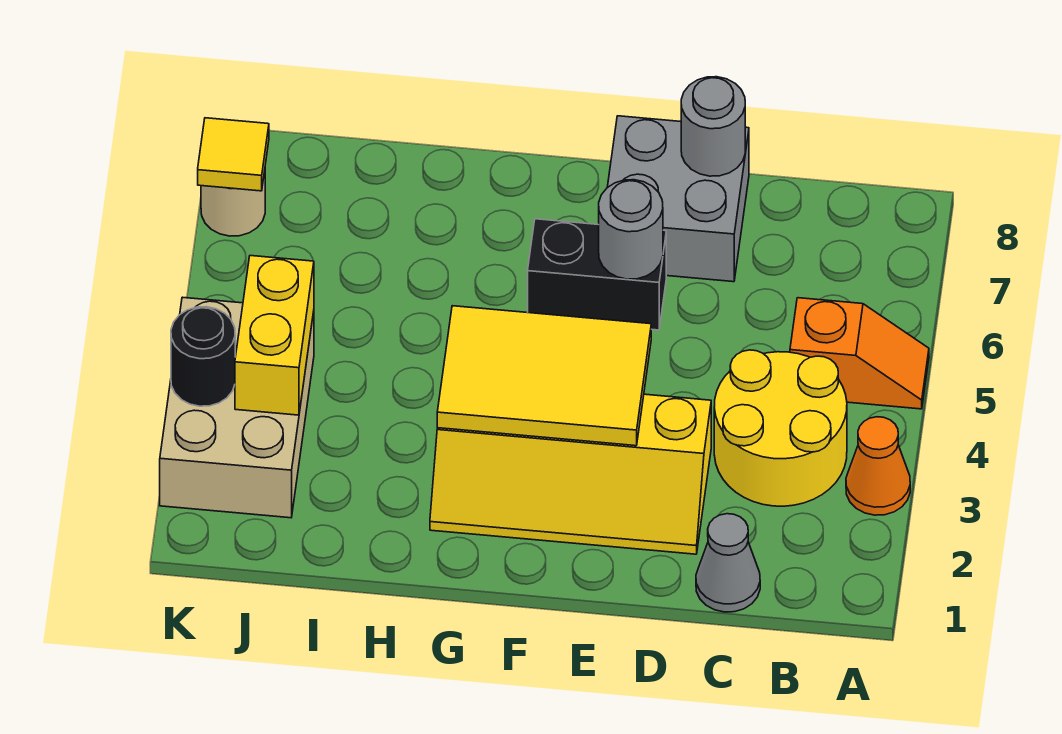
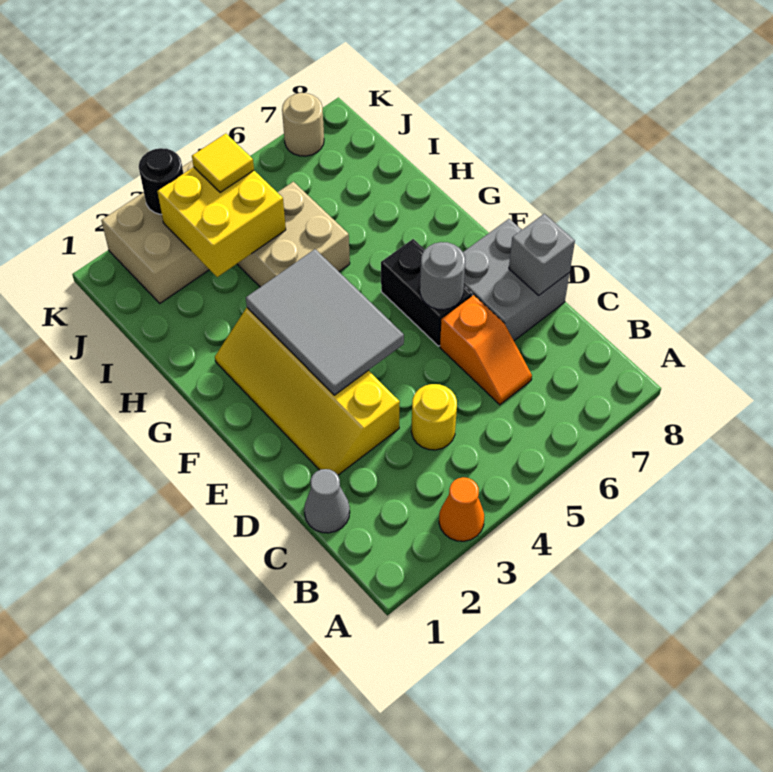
orange 1x2 slope [790,298,929,409] -> orange 1x2 slope moved to [440,295,532,405]
yellow 2x2 round brick [714,350,847,506] -> yellow 1x1 round brick [411,384,457,450]
grey 1x1 round brick [681,77,745,176] -> grey 1x1 brick [509,214,575,296]
yellow 2x3 tile [437,306,651,446] -> grey 2x3 tile [246,249,404,395]
none -> tan 2x2 brick [237,182,350,287]
yellow 1x2 brick [235,256,314,415] -> yellow 2x2 brick [157,167,286,277]
yellow 1x1 tile [198,118,269,191] -> yellow 1x1 tile moved to [192,134,254,193]

